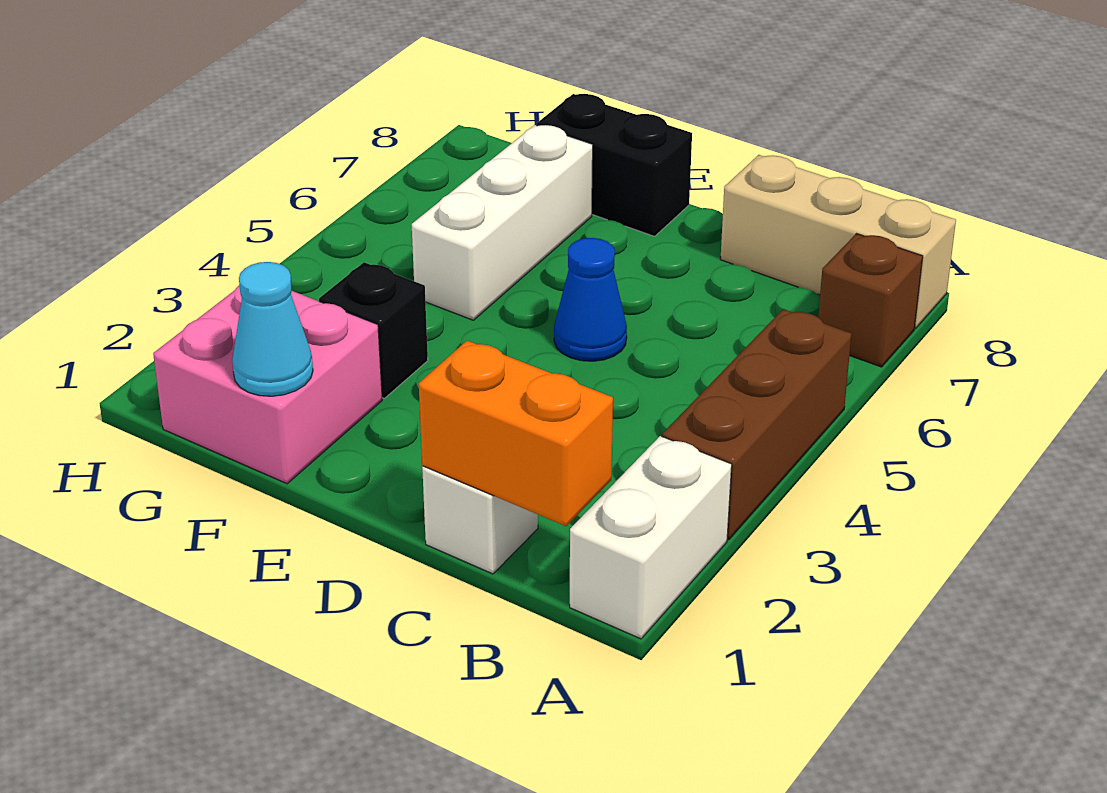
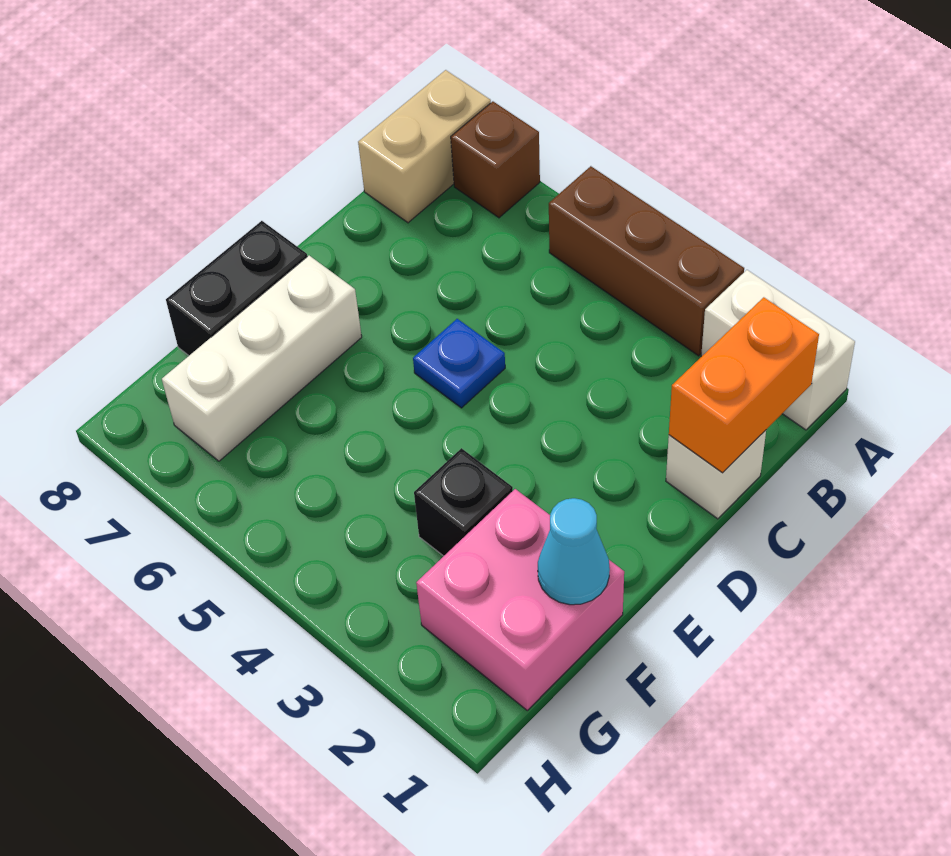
tan 1x3 brick [720,155,956,328] -> tan 1x2 brick [358,70,491,223]
blue 1x1 cone [554,238,627,361] -> blue 1x1 plate [413,319,505,408]
white 1x3 brick [412,125,593,320] -> white 1x3 brick turned to [162,256,362,461]

